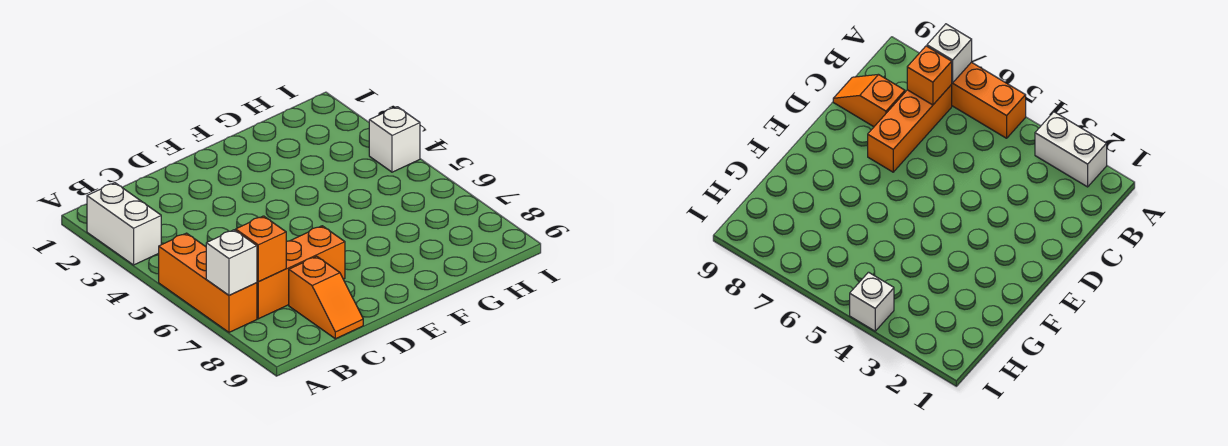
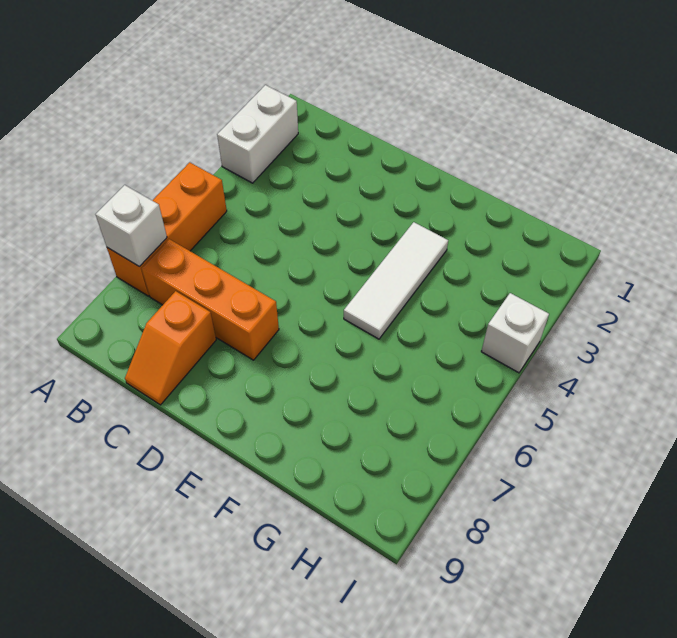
orange 1x1 brick [236,216,286,282] -> none
none -> white 1x3 tile [344,222,448,339]

